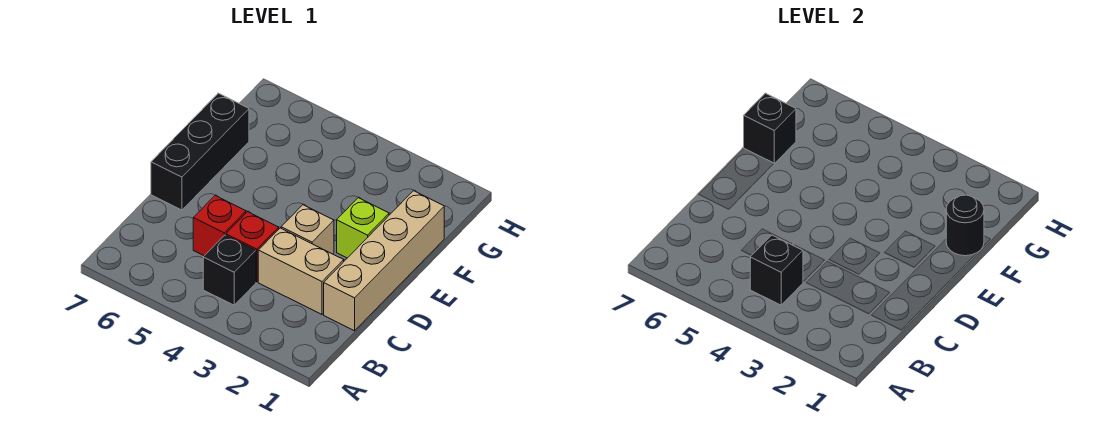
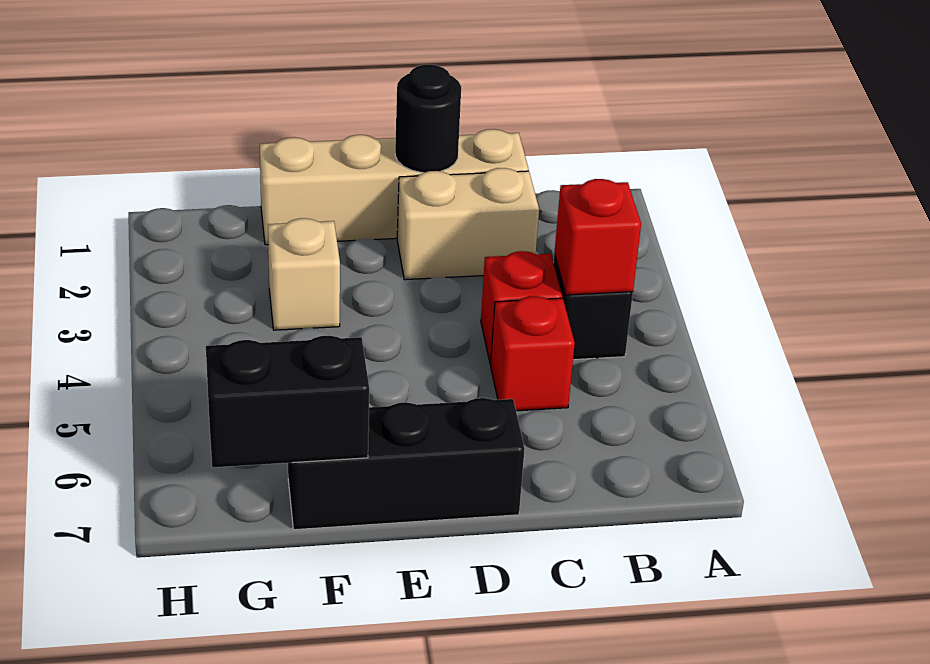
black 1x1 brick [750,235,803,305] -> red 1x1 brick [554,179,641,295]
tan 1x2 brick [258,228,344,314] -> tan 1x2 brick turned to [397,168,539,280]
tan 1x1 brick [281,205,334,254] -> tan 1x1 brick moved to [268,218,340,330]
lime 1x1 brick [337,198,389,258] -> none
black 1x1 round brick [946,195,984,256] -> black 1x1 round brick moved to [395,65,461,173]
black 1x1 brick [744,93,796,163] -> black 1x2 brick [206,336,369,467]

